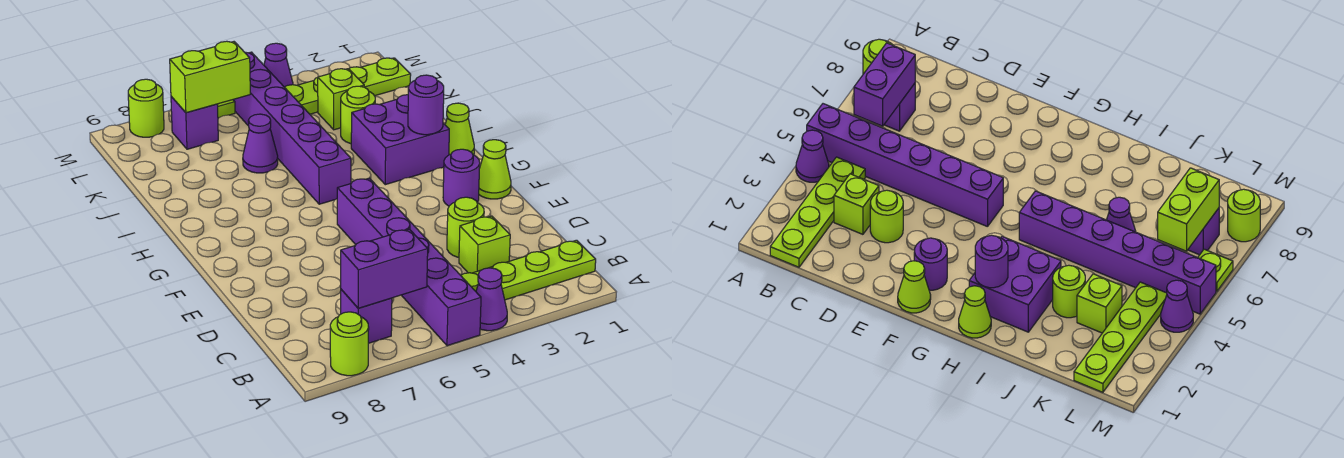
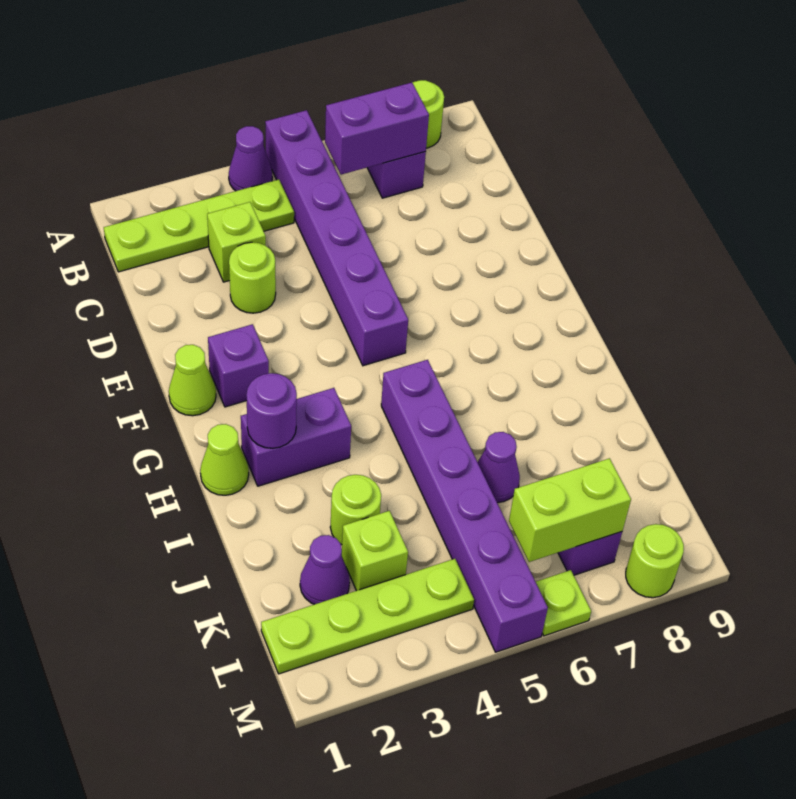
purple 1x1 round brick [443,149,480,206] -> purple 1x1 brick [208,324,269,407]
purple 2x2 brick [351,95,449,185] -> purple 1x2 brick [241,388,351,486]
purple 1x1 cone [264,43,293,87] -> purple 1x1 cone moved to [300,535,350,604]

